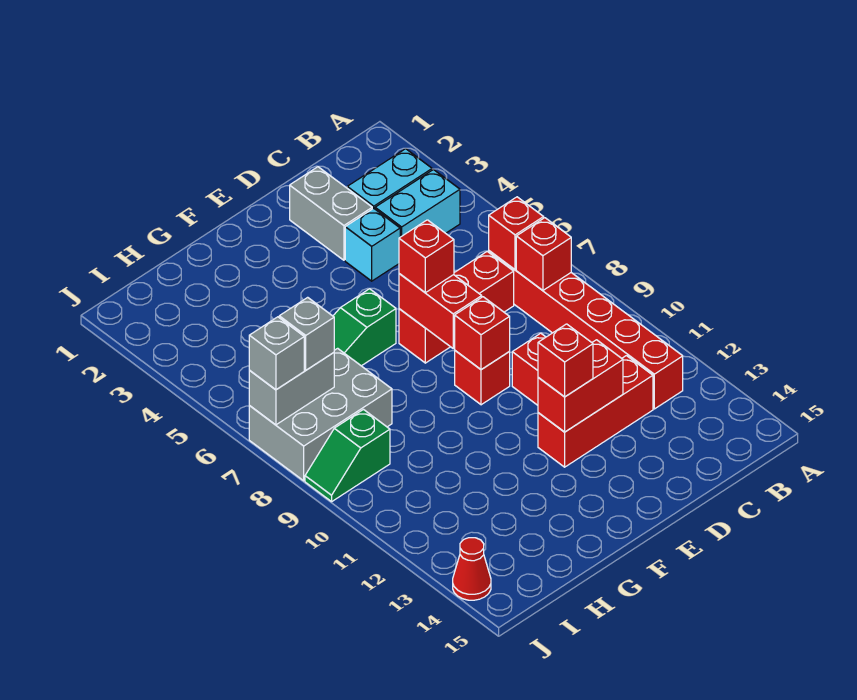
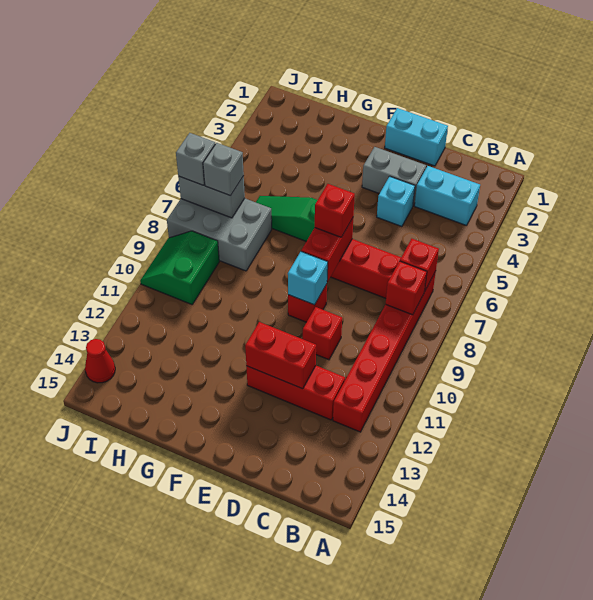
cyan 1x2 brick [375,170,460,237] -> cyan 1x2 brick moved to [385,108,448,166]
grey 1x2 brick [290,167,372,260] -> grey 1x2 brick turned to [362,147,426,205]
red 1x1 brick [455,297,510,370] -> cyan 1x1 brick [288,252,328,305]
red 1x1 brick [538,324,593,397] -> none
green 1x2 slope [305,410,390,502] -> green 2x2 slope [140,231,219,305]

